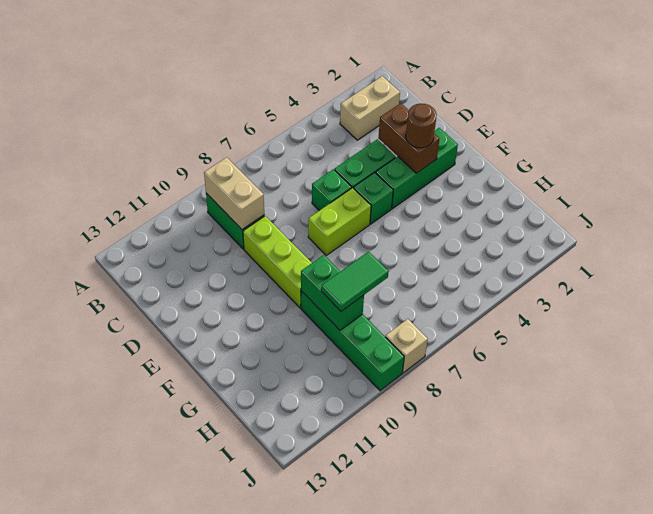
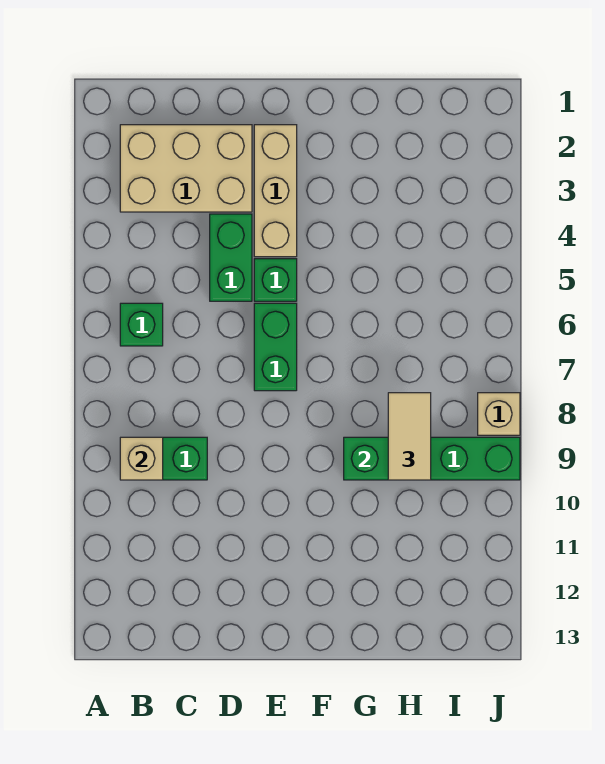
tan 1x2 brick [340,76,400,140] -> tan 2x3 brick [120,125,252,212]
tan 1x2 brick [204,157,264,230] -> tan 1x1 brick [120,437,163,480]
brown 1x2 brick [378,103,439,173] -> none
green 1x1 brick [312,169,352,211] -> green 1x1 brick moved to [120,303,163,346]
lime 1x3 brick [243,216,312,308] -> none
green 1x3 brick [376,128,458,209] -> tan 1x3 brick [254,125,297,257]
brown 1x1 round brick [406,104,437,148] -> none
lime 1x2 brick [308,188,371,255] -> green 1x2 brick [254,303,297,391]
green 1x2 tile [321,252,389,311] -> tan 1x2 tile [388,393,431,480]

